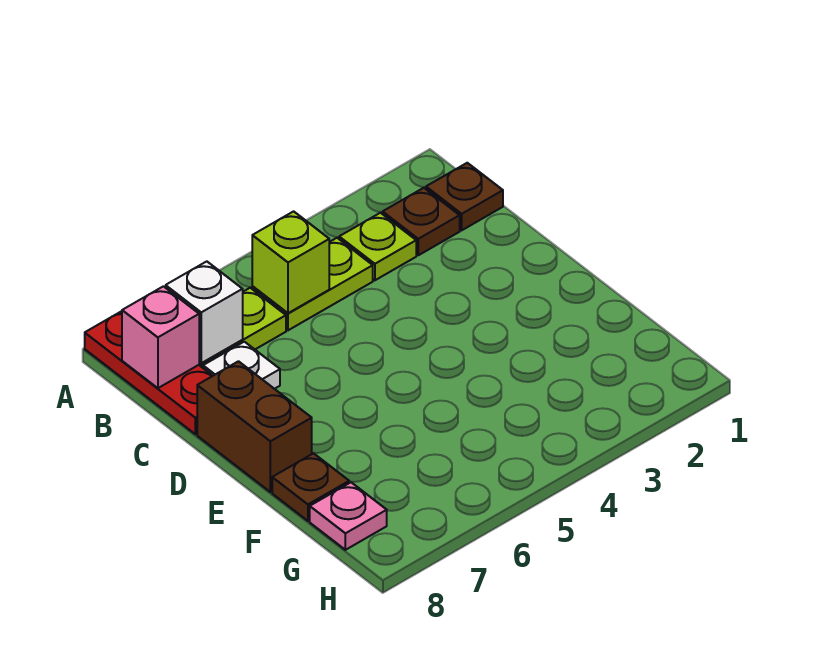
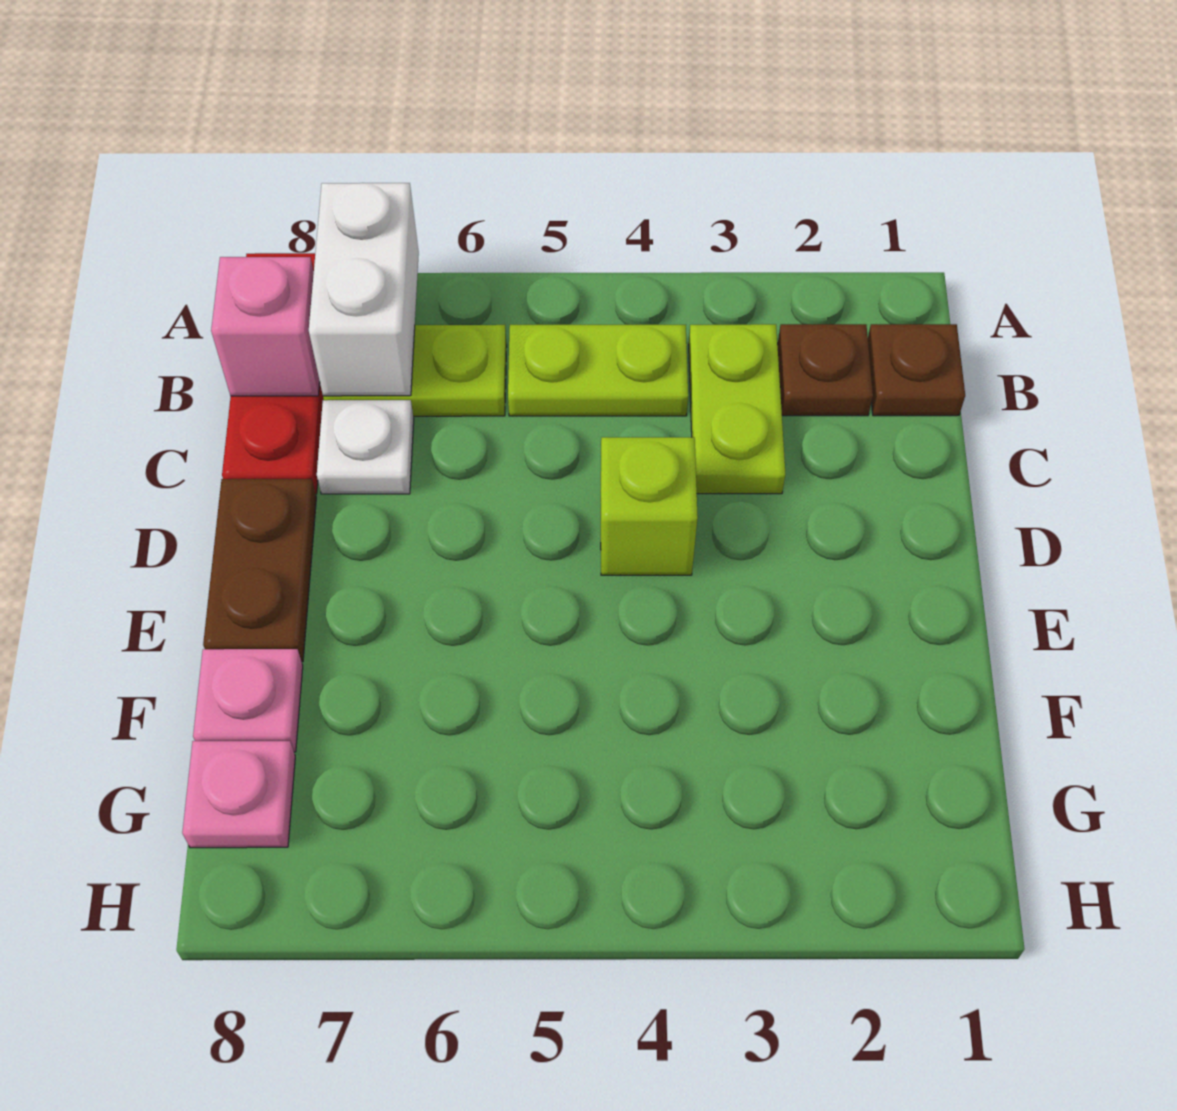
lime 1x1 plate [339,213,416,280] -> lime 1x2 plate [689,324,786,494]
lime 1x1 brick [252,211,329,313] -> lime 1x1 brick moved to [601,437,698,575]
white 1x1 brick [166,261,243,363] -> white 1x2 brick [309,183,419,396]
brown 1x2 brick [197,361,312,492] -> brown 1x2 plate [203,479,316,662]
brown 1x1 plate [272,453,349,521] -> pink 1x1 plate [193,649,303,752]

